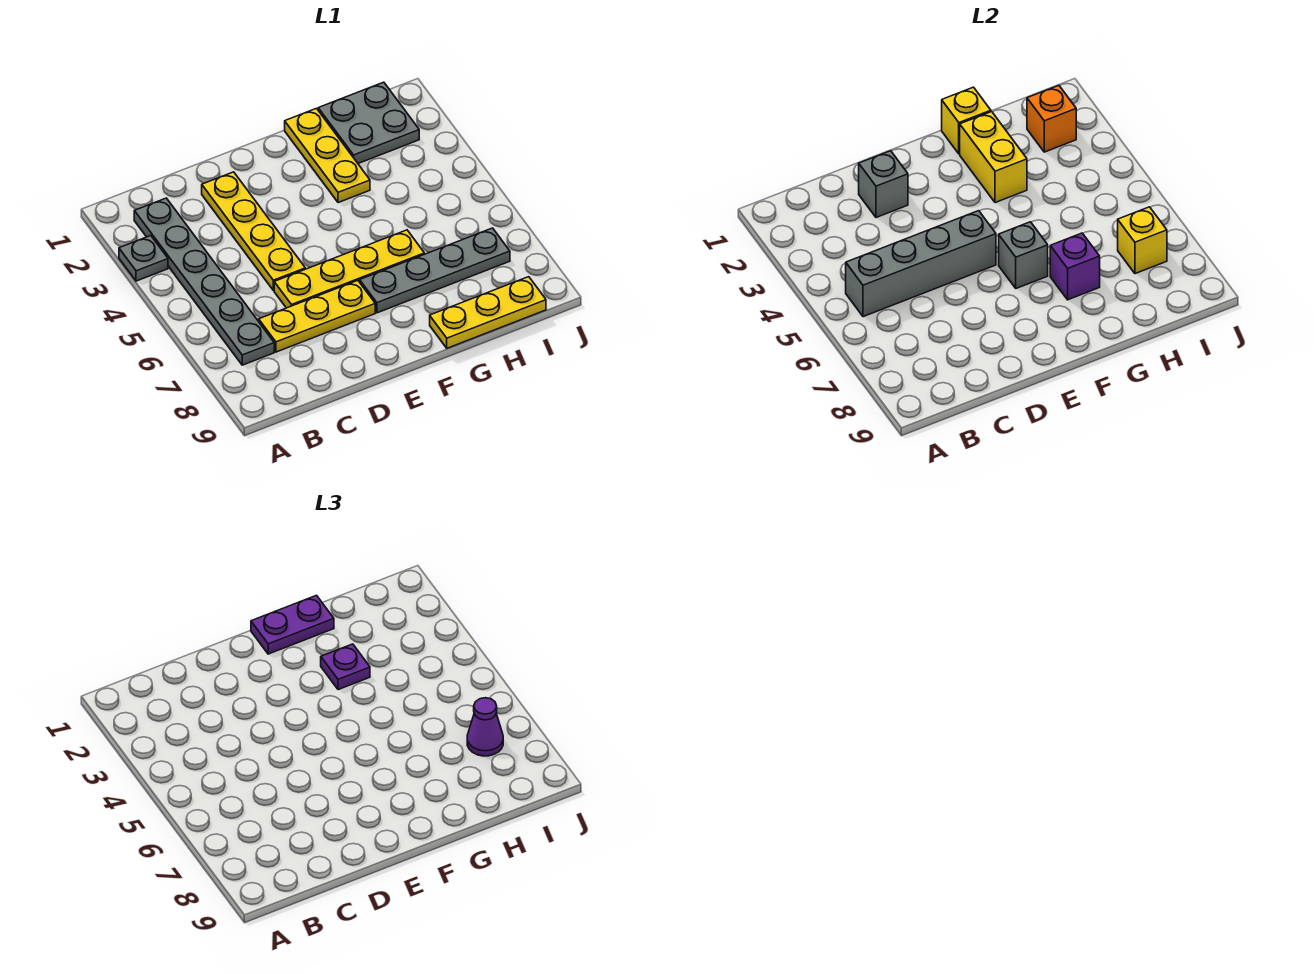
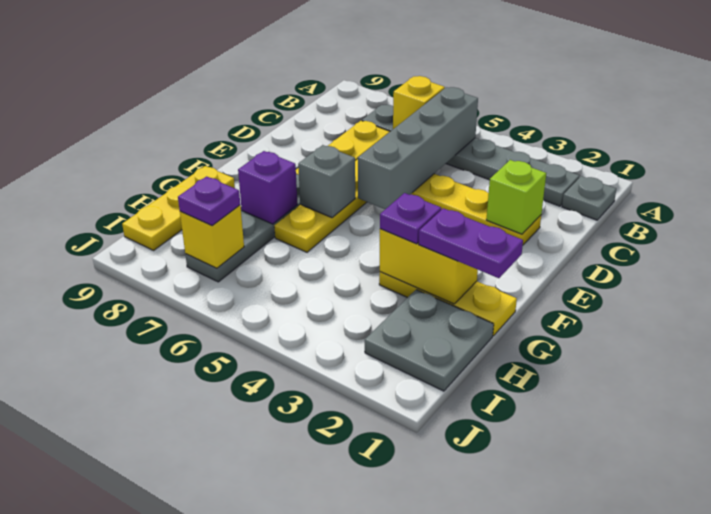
grey 1x1 plate [119,236,168,281] -> grey 1x1 plate moved to [562,176,616,220]
grey 1x1 brick [859,151,908,217] -> lime 1x1 brick [486,160,546,234]
purple 1x2 plate [251,595,334,654] -> purple 1x2 plate turned to [419,208,523,278]
yellow 1x1 brick [942,87,991,154] -> yellow 1x1 brick moved to [393,76,445,129]
orange 1x1 brick [1027,86,1076,152] -> none
purple 1x1 cone [467,698,503,756] -> purple 1x1 plate [178,176,240,226]

